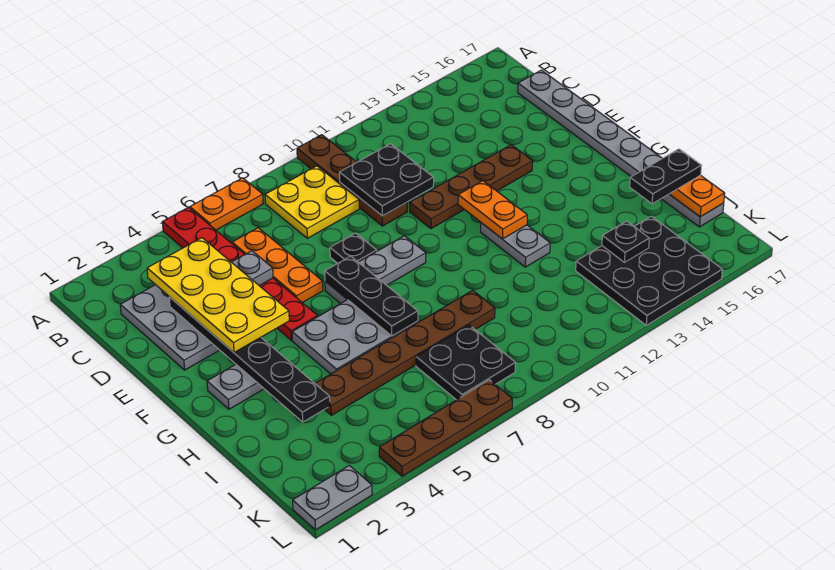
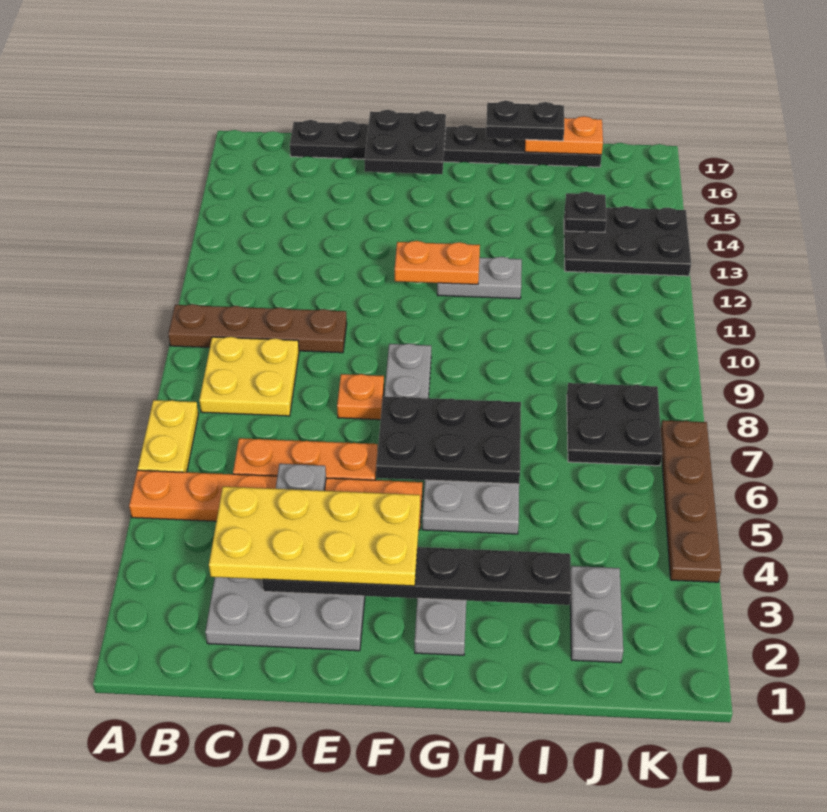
red 1x6 plate [162,207,318,340] -> orange 1x6 plate [129,470,422,530]
orange 1x2 plate [190,178,263,230] -> yellow 1x2 plate [138,400,198,472]
black 2x2 plate [339,144,434,216] -> black 2x2 plate moved to [364,110,446,174]
grey 1x8 plate [518,70,724,227] -> black 1x8 plate [290,120,602,167]
black 1x1 plate [330,233,377,263] -> orange 1x1 plate [337,374,384,420]
brown 1x4 plate [410,145,533,229] -> none
black 1x3 plate [325,256,418,336] -> black 2x3 plate [376,397,521,484]
brown 1x6 plate [315,290,495,415] -> none
black 1x2 plate [630,149,702,204] -> black 1x2 plate turned to [486,101,564,141]
black 3x3 plate [576,216,722,325] -> black 2x3 plate [564,206,691,276]
grey 1x2 plate [293,465,372,530] -> grey 1x2 plate moved to [570,566,623,663]

